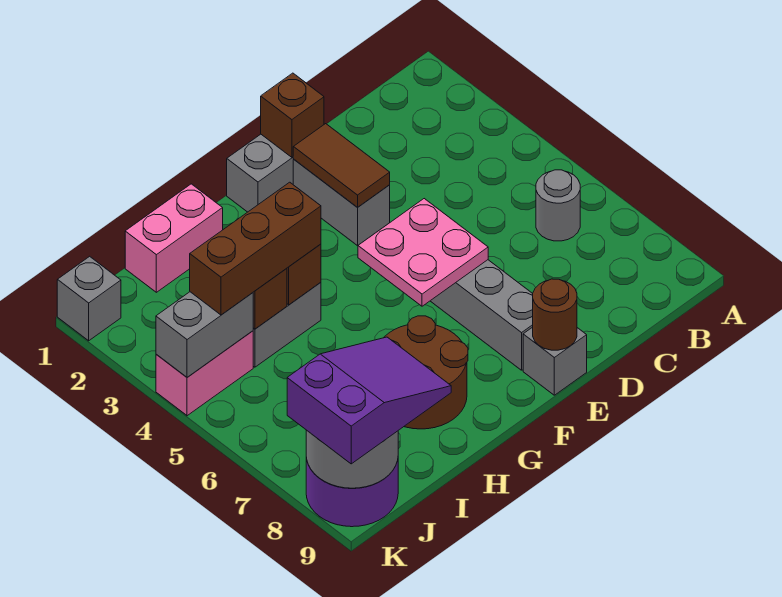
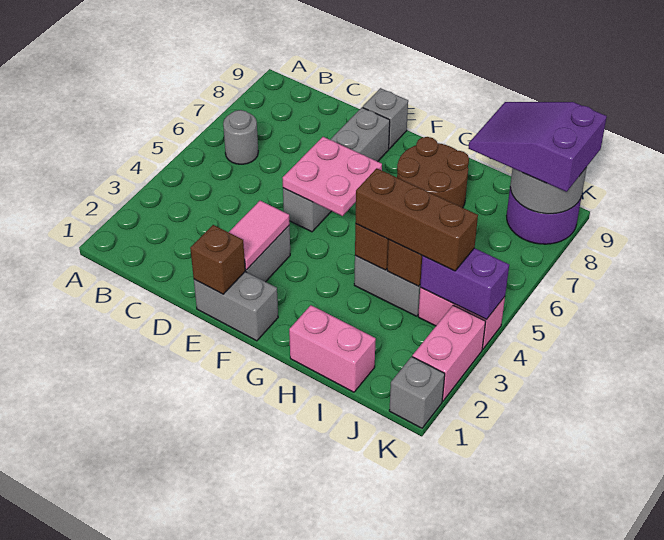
brown 1x2 tile [293,124,390,208] -> pink 1x2 tile [229,201,290,270]
brown 1x1 round brick [533,279,577,350] -> none
grey 1x2 brick [156,292,254,377] -> purple 1x2 brick [420,248,509,320]
none -> pink 1x2 brick [412,305,486,401]

